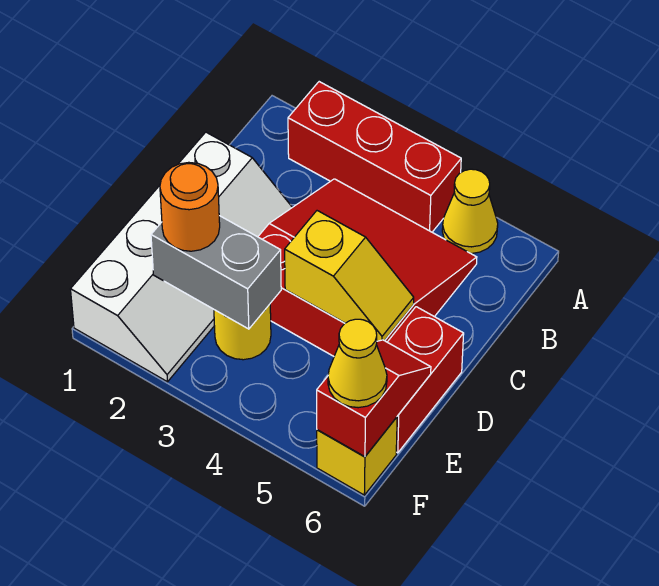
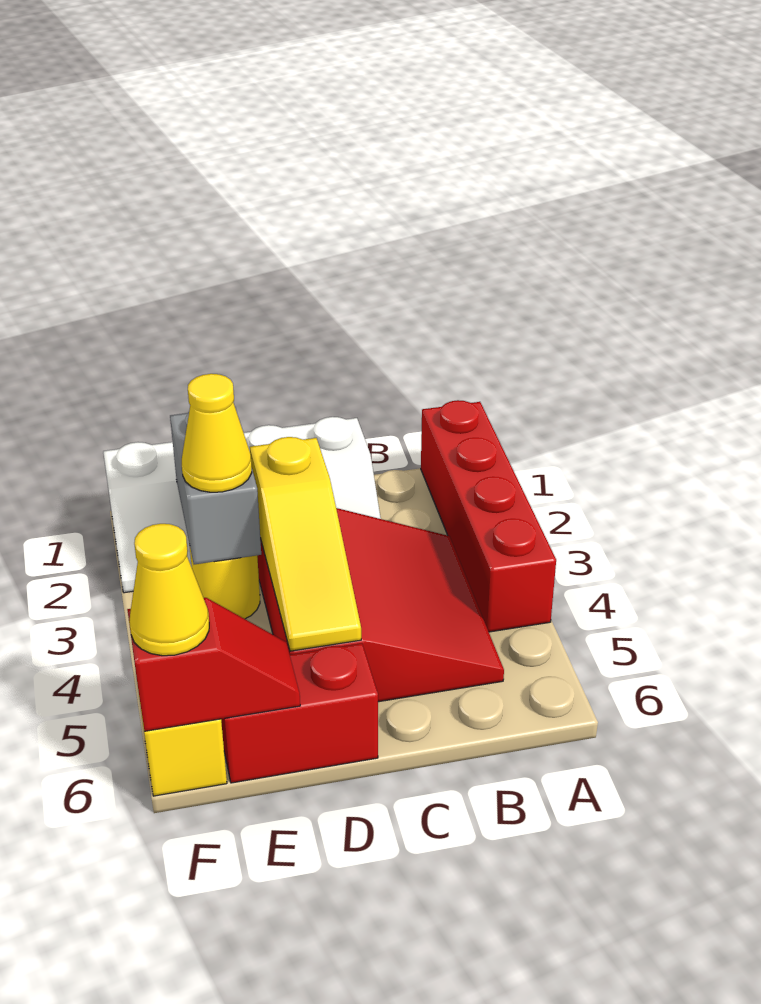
red 1x3 brick [288,82,461,232] -> red 1x4 brick [421,400,556,632]
yellow 1x1 cone [442,169,498,253] -> yellow 1x1 cone moved to [182,374,252,492]
yellow 1x2 slope [285,211,414,341] -> yellow 1x3 slope [250,437,361,651]
orange 1x1 round brick [160,162,220,251] -> none

